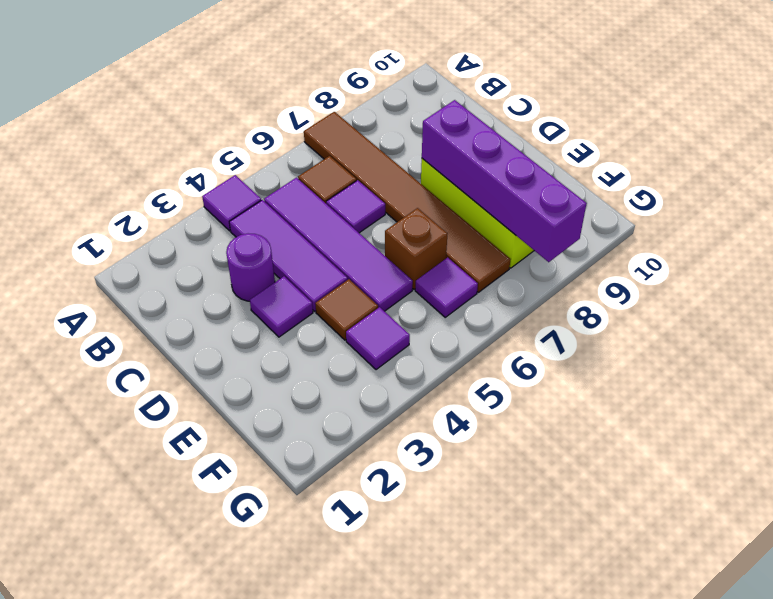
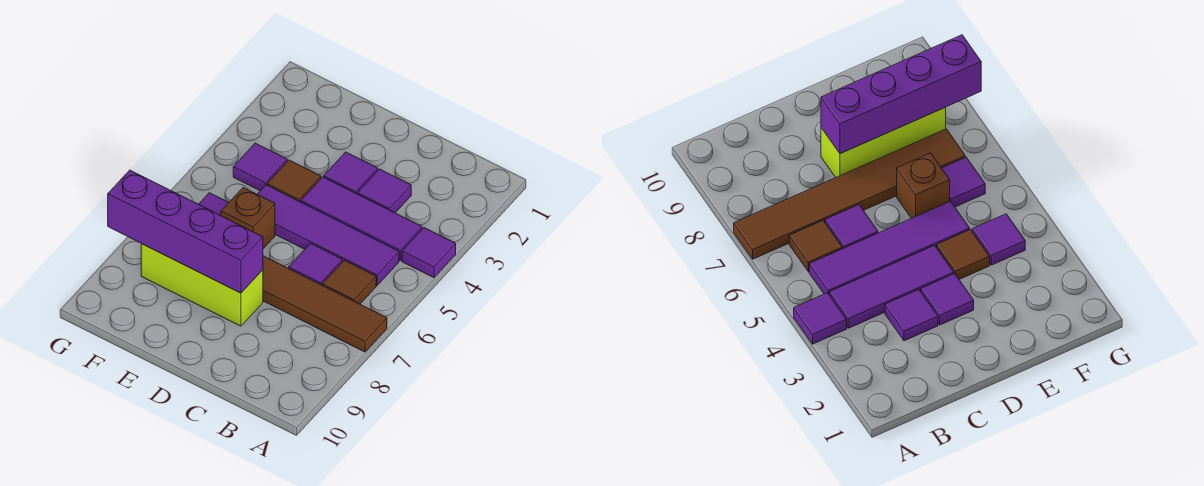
purple 1x1 round brick [226,234,275,301] -> purple 1x1 tile [357,169,411,213]

